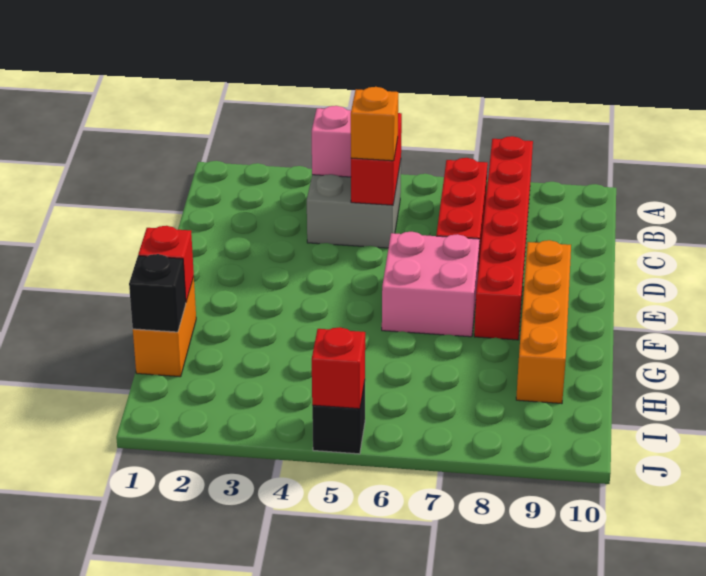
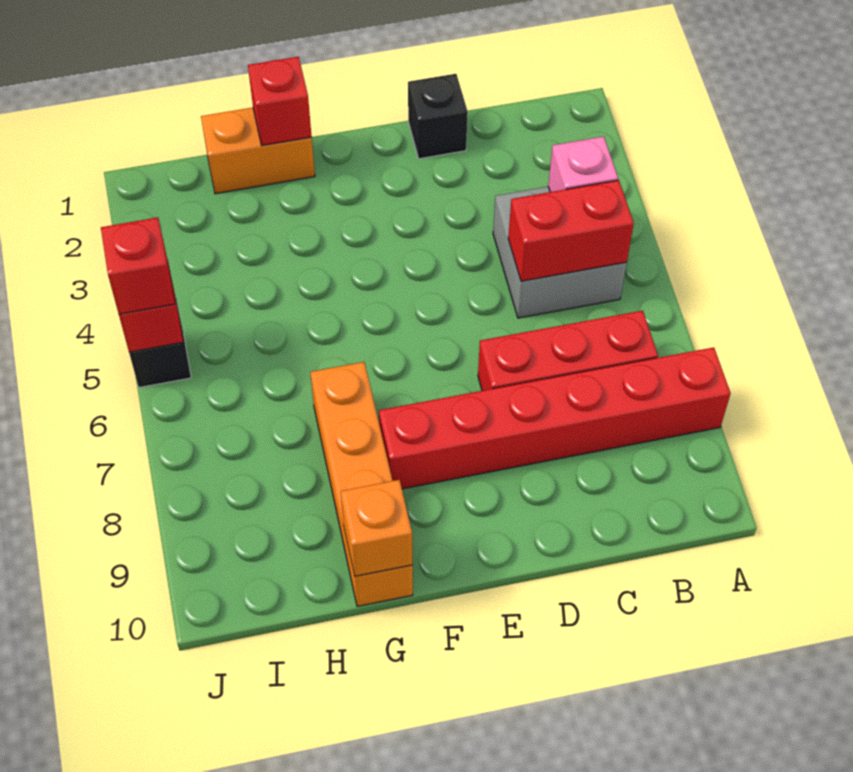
orange 1x1 brick [351,87,398,161] -> orange 1x1 brick moved to [341,480,413,576]
pink 2x2 brick [382,232,480,337] -> none
orange 1x4 brick [516,240,571,404] -> orange 1x4 brick turned to [310,362,413,606]
black 1x1 brick [129,254,186,332] -> black 1x1 brick moved to [408,74,468,159]
none -> red 1x1 brick [101,217,175,314]

